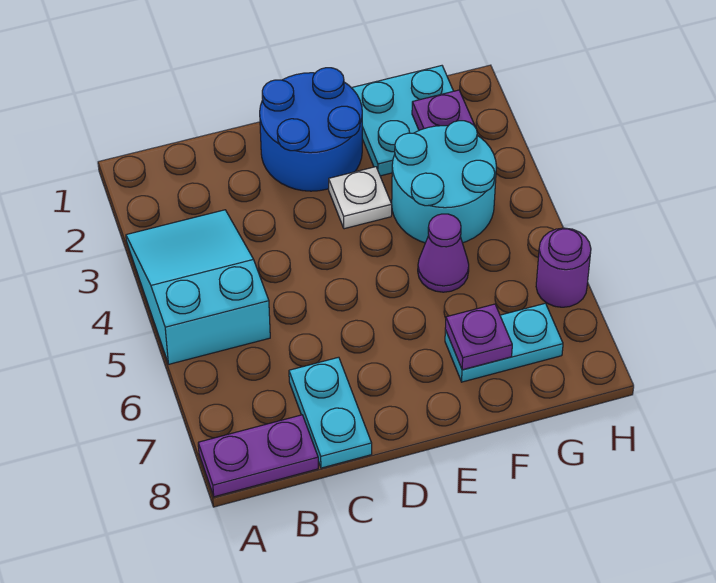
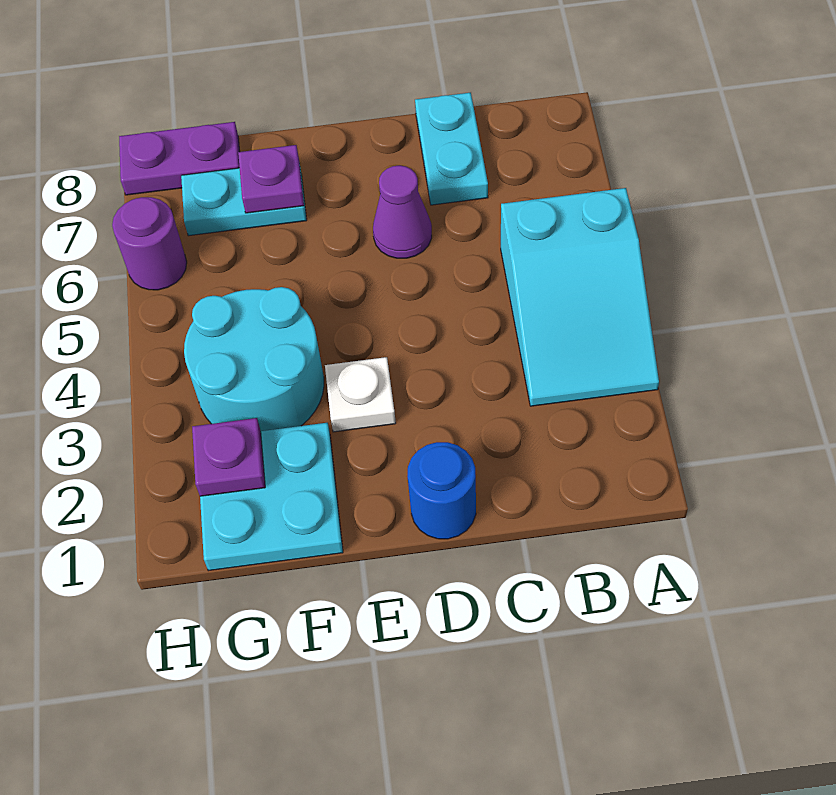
purple 1x2 plate [198,415,318,497] -> purple 1x2 plate moved to [119,122,240,195]
blue 2x2 round brick [260,68,362,191] -> blue 1x1 round brick [407,442,476,539]
purple 1x1 cone [418,214,469,292] -> purple 1x1 cone moved to [373,165,432,258]

